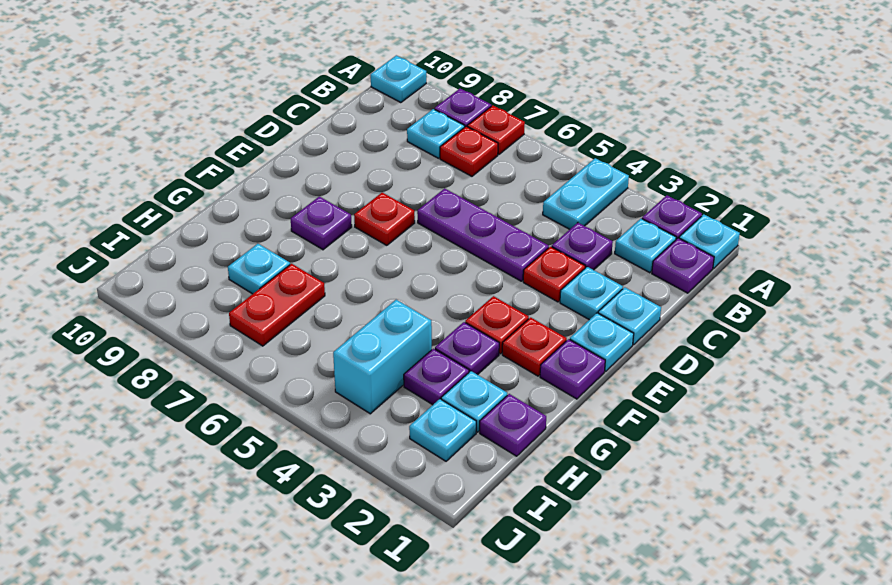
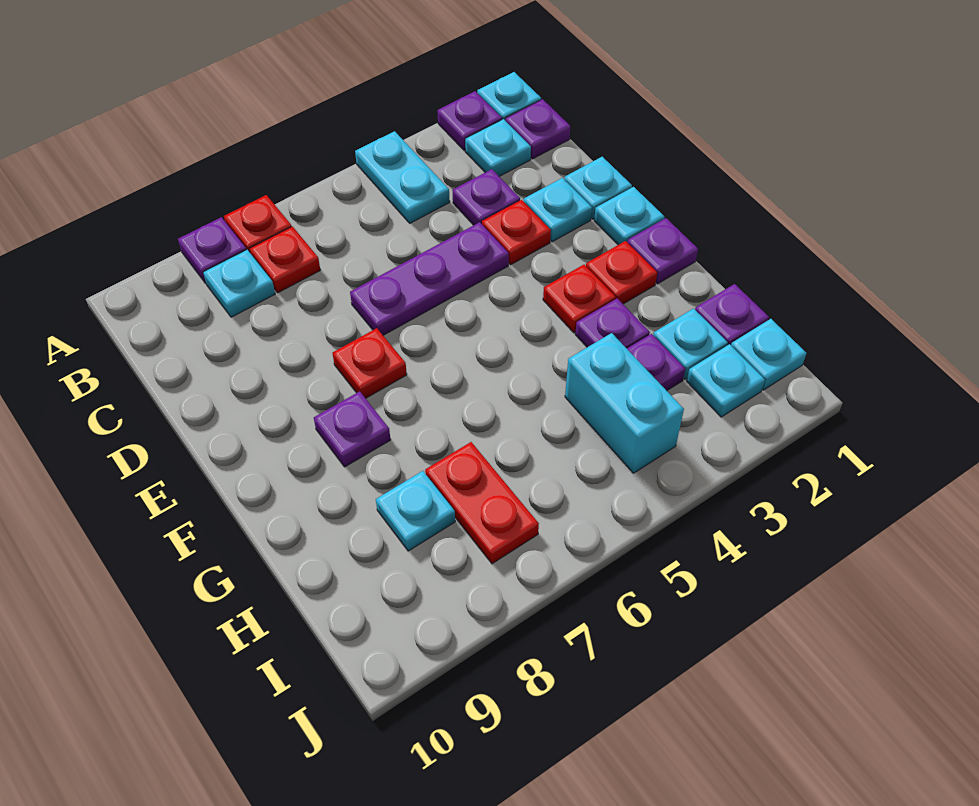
cyan 1x1 plate [371,55,426,103] -> cyan 1x1 plate moved to [731,319,806,390]

